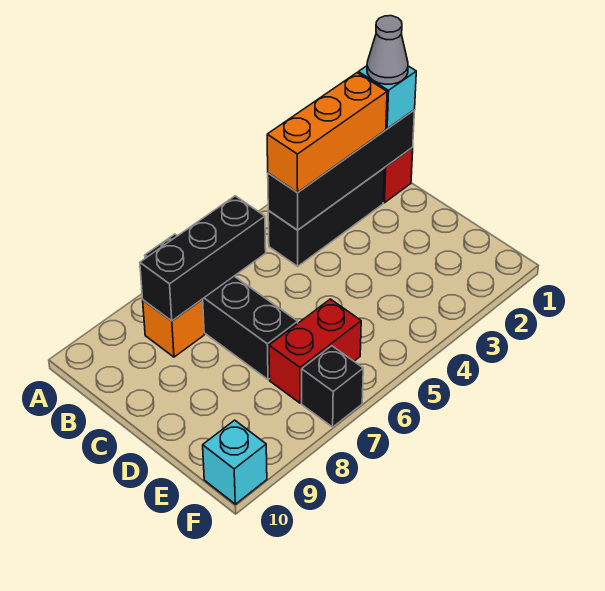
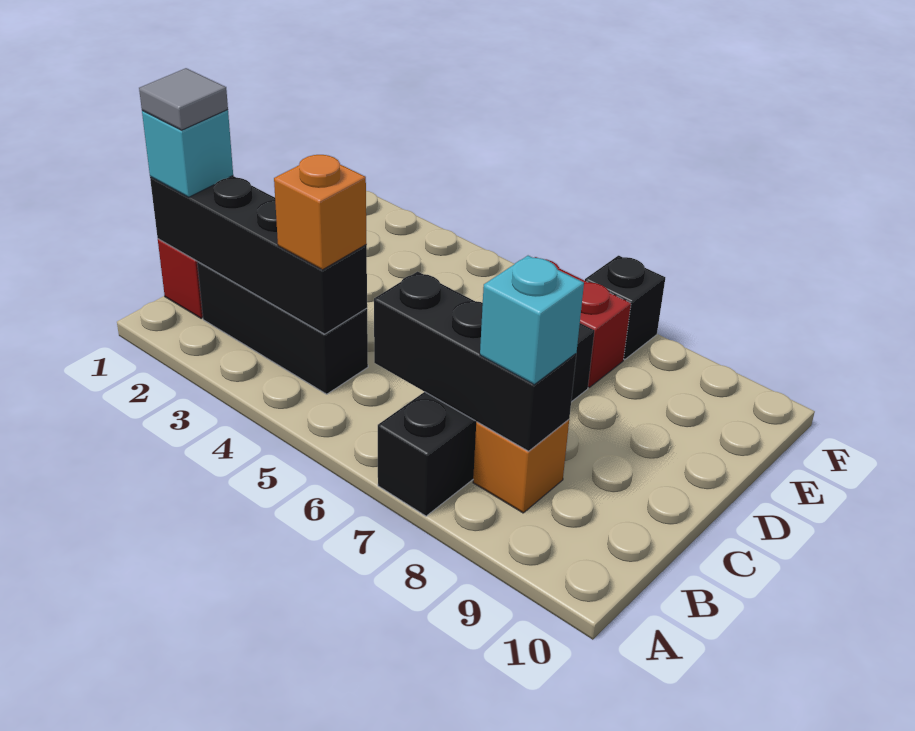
grey 1x1 cone [367,16,408,84] -> grey 1x1 tile [139,68,228,130]
orange 1x3 brick [267,73,387,193] -> orange 1x1 brick [274,155,367,270]
cyan 1x1 brick [203,420,267,504] -> cyan 1x1 brick moved to [480,256,584,384]

